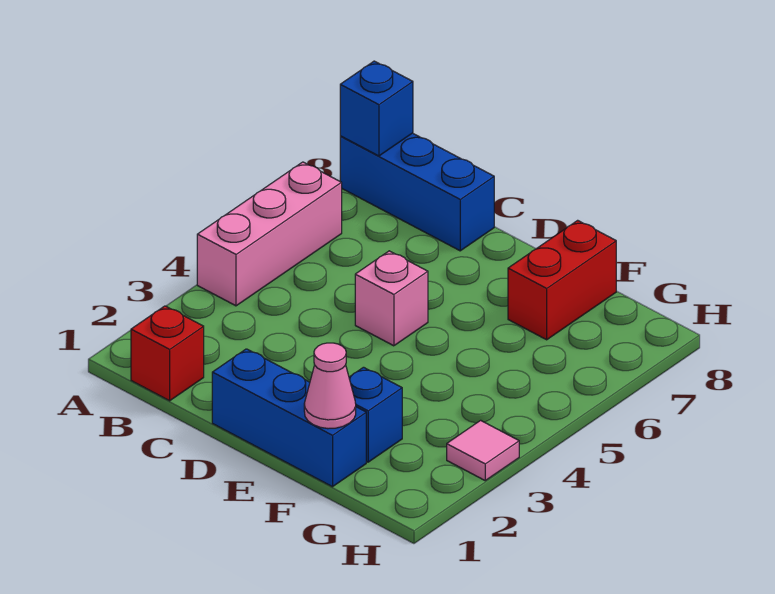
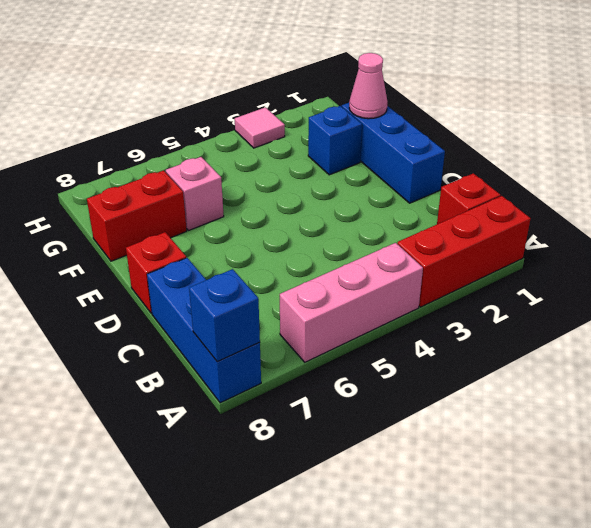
none -> red 1x3 brick [397,196,531,307]
pink 1x1 brick [355,251,428,346] -> pink 1x1 brick moved to [166,157,224,231]
none -> red 1x1 brick [126,232,186,313]

